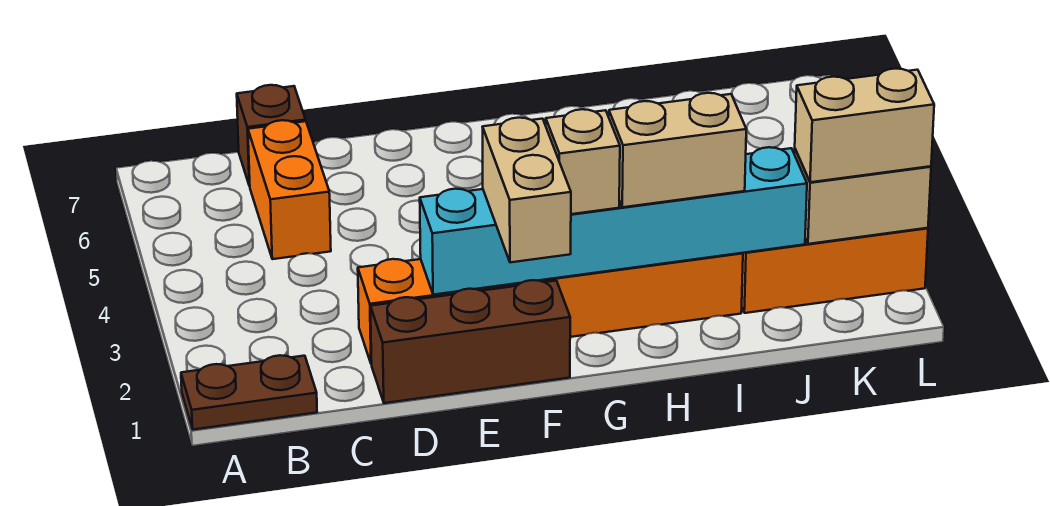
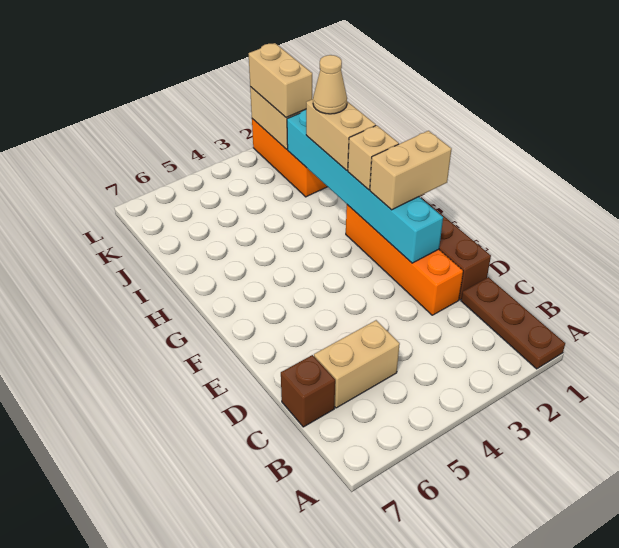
brown 1x2 plate [181,355,317,430] -> brown 1x3 plate [461,277,565,369]
orange 1x2 brick [248,120,331,259] -> tan 1x2 brick [314,320,400,408]
orange 1x6 brick [358,253,743,364] -> orange 1x4 brick [346,205,463,315]
none -> tan 1x1 cone [313,55,347,114]

